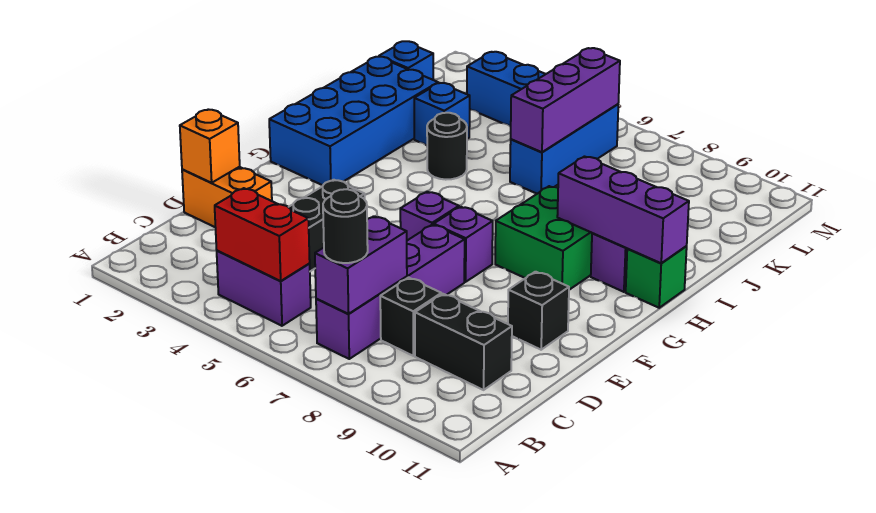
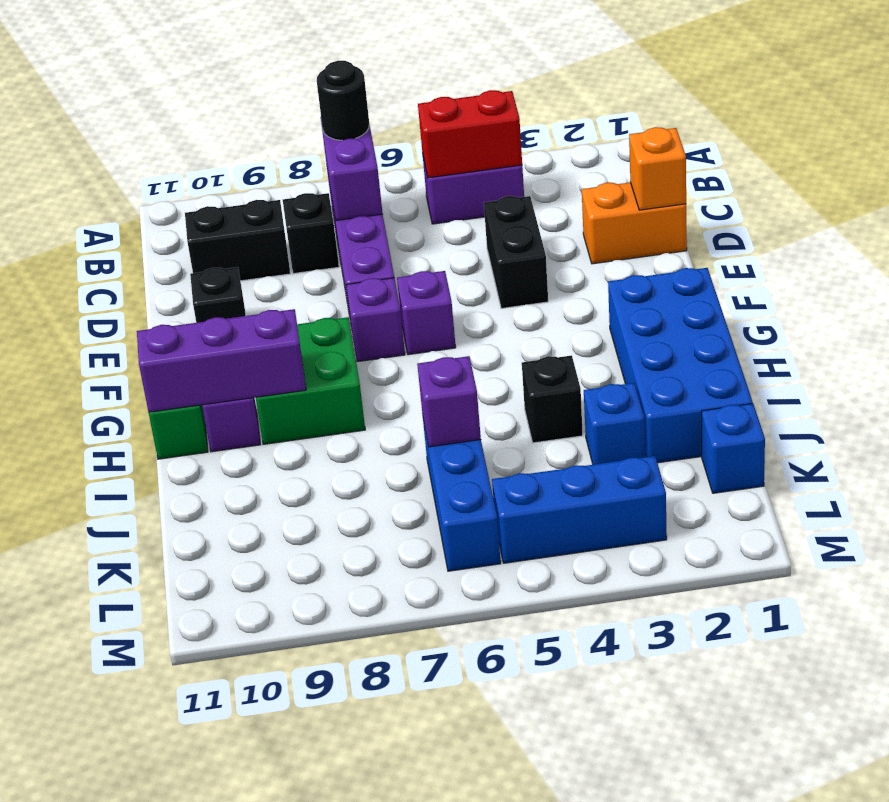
black 1x1 round brick [427,113,467,180] -> black 1x1 brick [522,355,583,443]
purple 1x3 brick [511,48,620,152] -> purple 1x1 brick [417,356,481,447]

